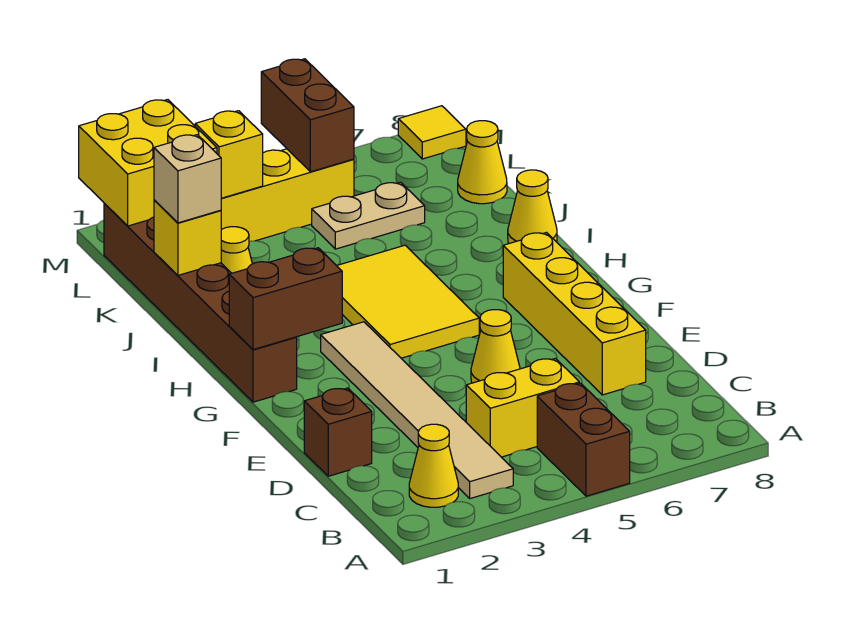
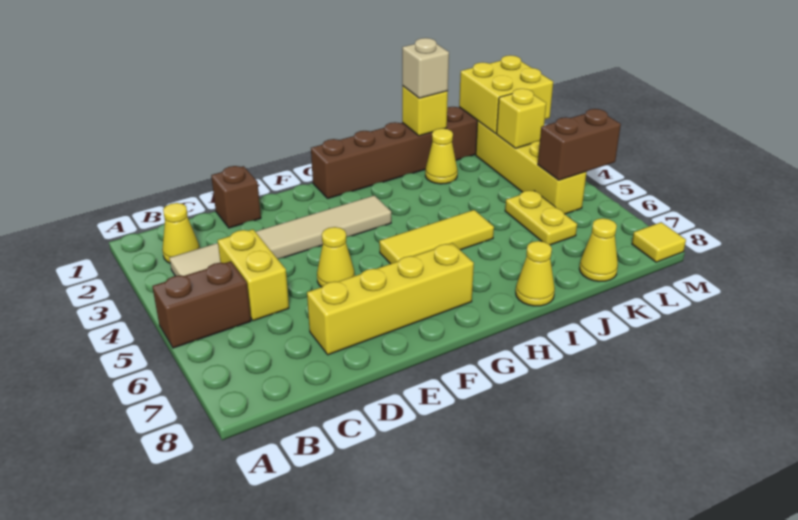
brown 1x2 brick [229,248,342,350] -> none
yellow 2x3 tile [337,245,479,358] -> yellow 1x3 tile [379,210,494,264]
tan 1x2 plate [312,182,425,249] -> yellow 1x2 plate [505,190,577,245]

